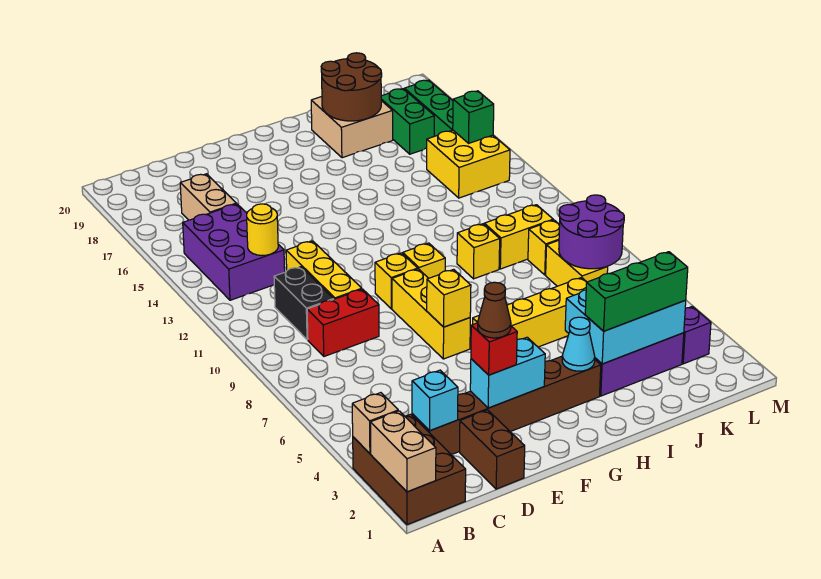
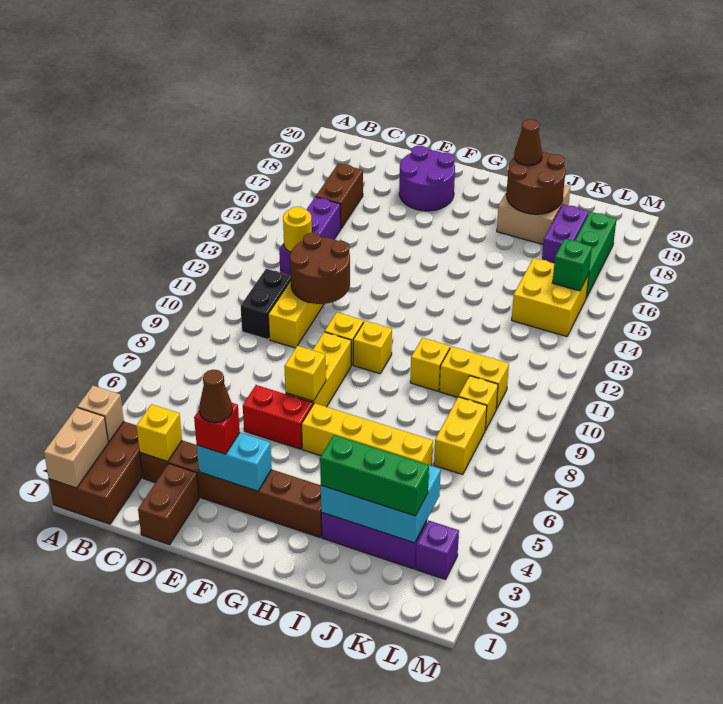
purple 2x3 brick [183,204,285,300] -> purple 1x3 brick [279,197,341,276]
cyan 1x1 brick [412,370,458,431] -> yellow 1x1 brick [136,404,182,461]
red 1x2 brick [307,289,379,356] -> red 1x2 brick moved to [243,385,313,449]
tan 1x2 brick [180,174,236,220] -> brown 1x2 brick [316,163,363,228]
none -> brown 2x2 round brick [290,233,350,304]
cyan 1x1 cone [562,317,595,371] -> none
none -> brown 1x1 cone [514,119,542,166]
purple 2x2 round brick [559,195,624,269] -> purple 2x2 round brick moved to [399,146,455,211]
green 1x2 brick [381,89,434,154] -> purple 1x2 brick [542,204,589,263]

